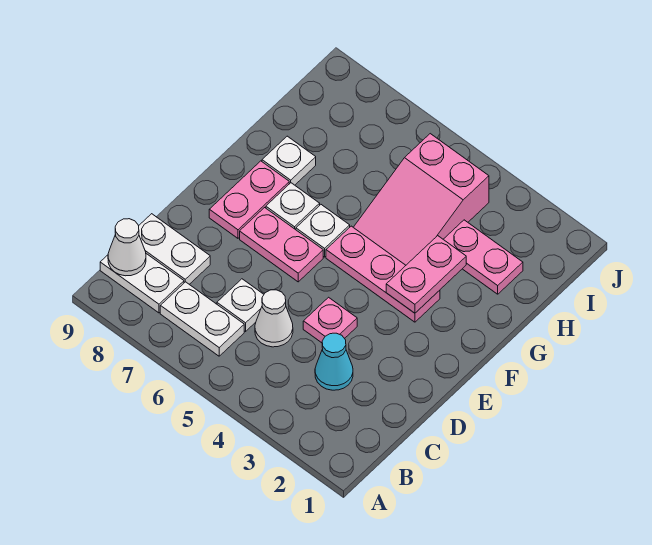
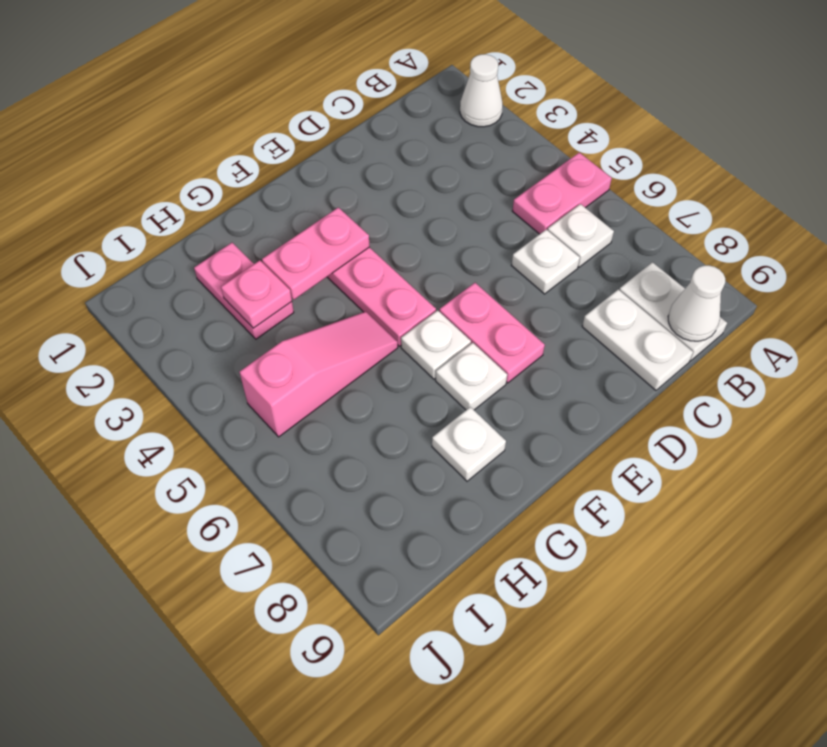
white 1x2 plate [160,282,244,356] -> white 1x1 plate [548,204,614,267]
cyan 1x1 cone [315,333,353,390] -> none
white 1x1 cone [255,290,293,347] -> white 1x1 cone moved to [460,54,503,127]
pink 1x1 plate [303,297,357,343] -> pink 1x1 plate moved to [221,260,292,328]
pink 1x2 plate [209,161,289,238] -> pink 1x2 plate moved to [513,152,612,234]
pink 2x3 slope [353,134,489,265] -> pink 1x3 slope [240,312,398,437]

